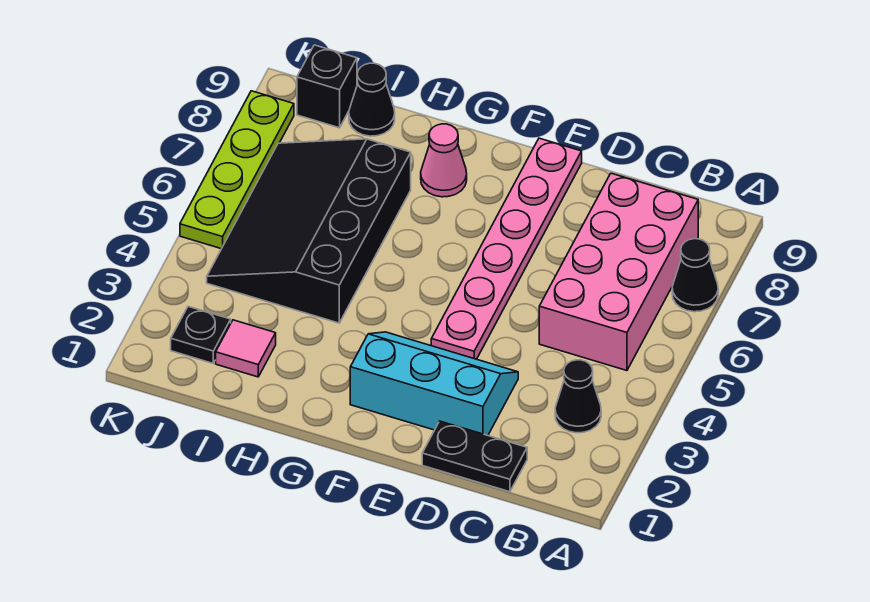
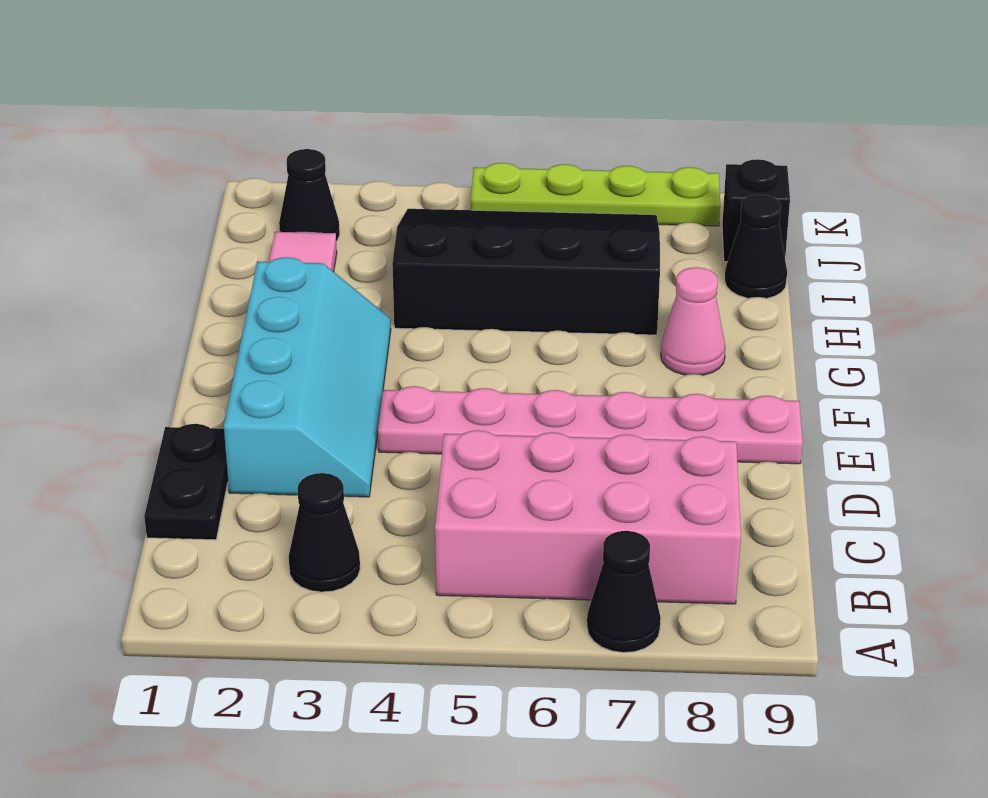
cyan 2x3 slope [350,332,518,435] -> cyan 2x4 slope [224,257,391,497]
black 1x1 plate [171,306,231,363] -> black 1x1 cone [279,149,340,241]

